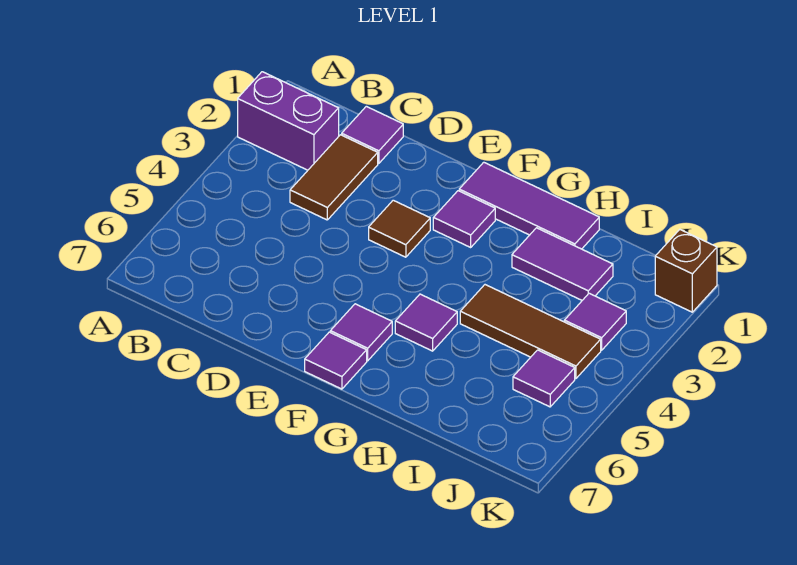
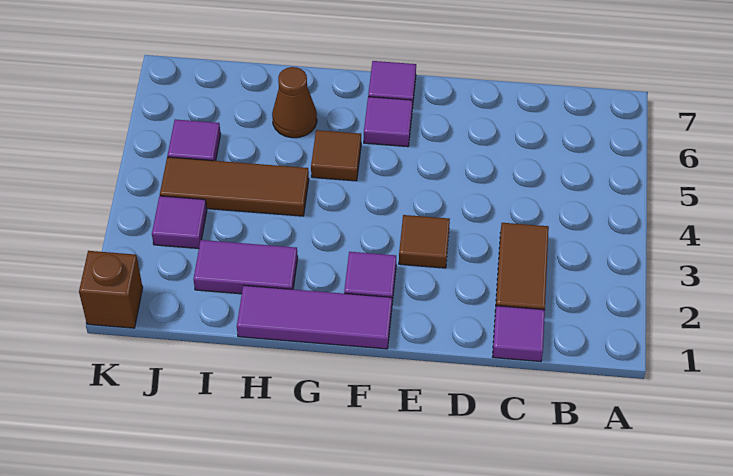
purple 1x2 brick [238,72,339,170] -> none
purple 1x1 tile [395,294,457,351] -> brown 1x1 tile [311,130,361,181]
none -> brown 1x1 cone [272,67,317,138]

